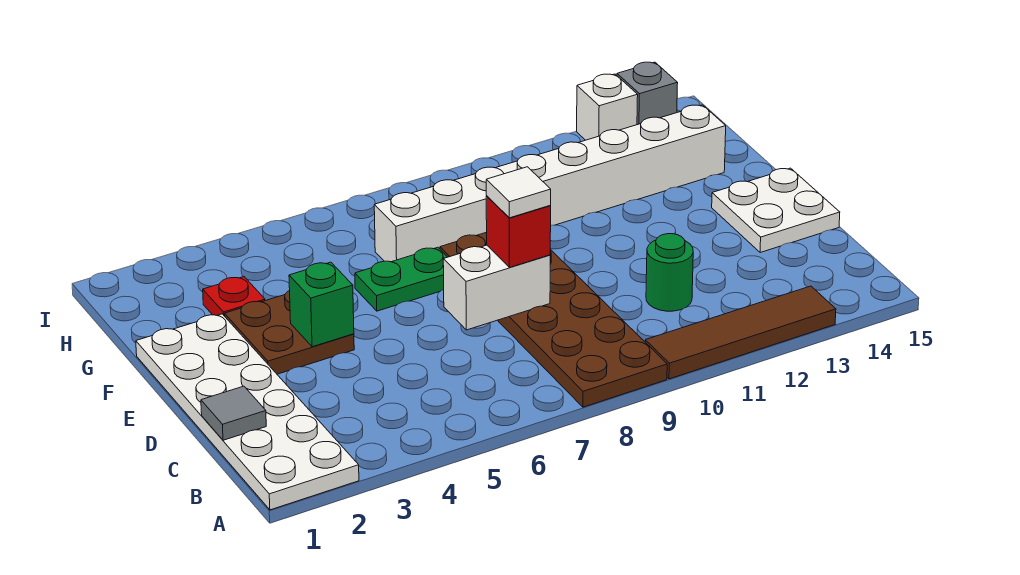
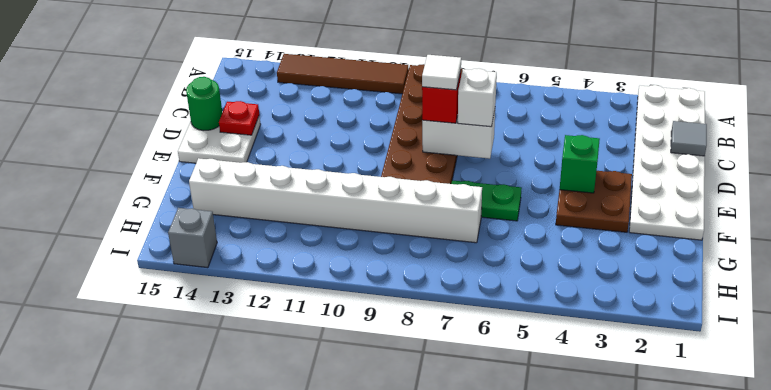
green 1x1 round brick [646,234,693,311] -> green 1x1 round brick moved to [186,77,222,131]
red 1x1 plate [203,277,265,316] -> red 1x1 plate moved to [219,101,259,135]
white 1x1 brick [577,74,638,140] -> white 1x1 brick moved to [458,68,497,127]

